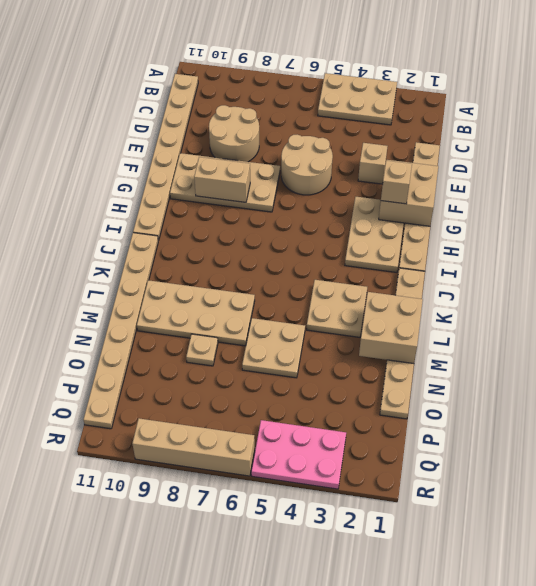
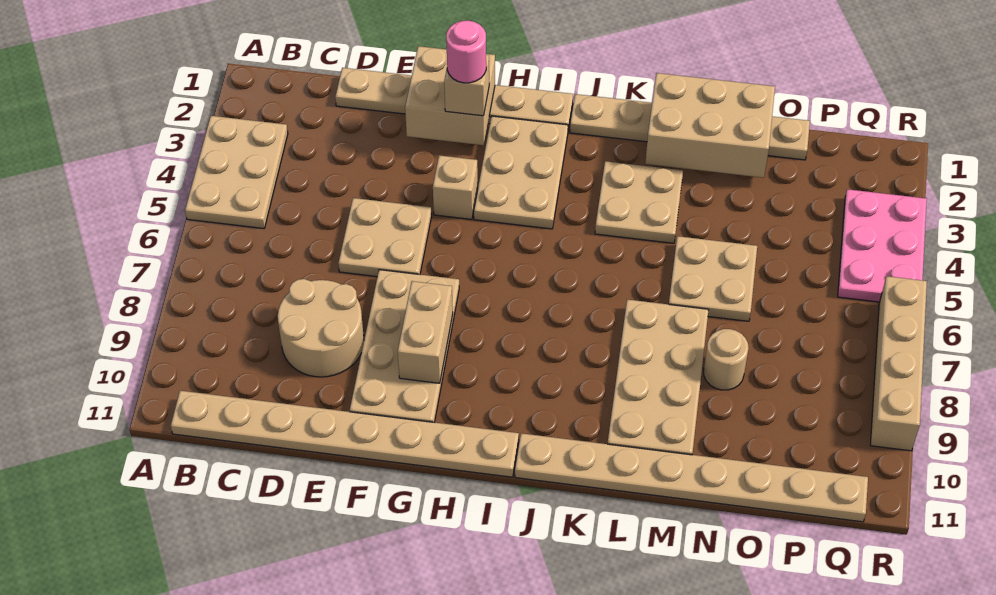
tan 1x1 brick [358,143,388,184] -> tan 1x1 brick moved to [433,155,478,219]
tan 2x2 round brick [281,135,333,195] -> tan 2x2 plate [338,198,432,277]
tan 2x3 plate [345,197,404,273] -> tan 2x3 plate turned to [474,116,568,229]
none -> pink 1x1 round brick [446,21,486,83]
tan 2x2 brick [359,292,423,364] -> tan 2x3 brick [645,73,775,178]
tan 1x1 plate [186,334,218,366] -> tan 1x1 round brick [704,329,749,390]

